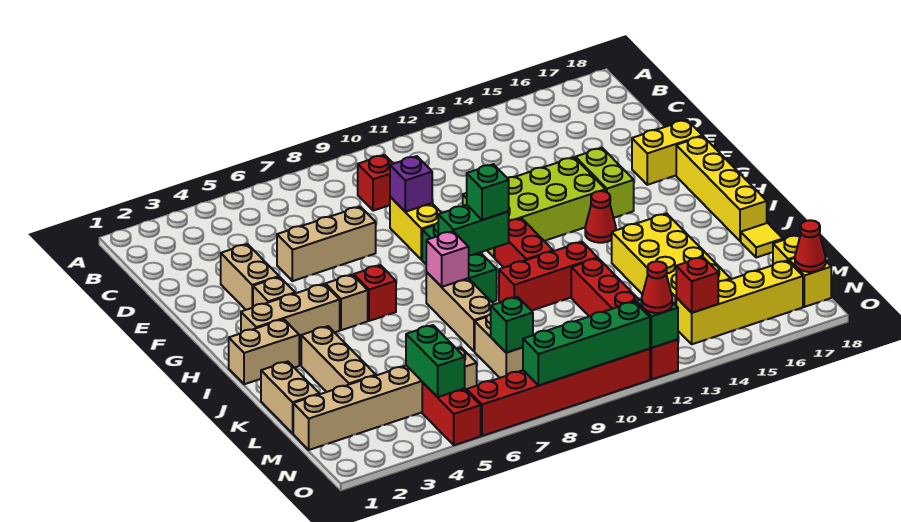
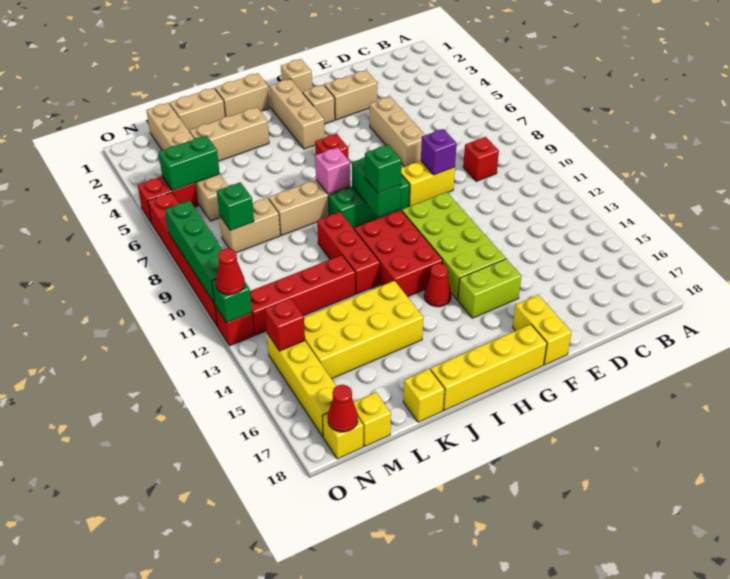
tan 1x1 brick [326,275,368,330] -> tan 1x1 brick moved to [281,59,312,93]
red 1x2 brick [495,218,553,267] -> red 2x3 brick [354,210,443,297]
tan 1x2 brick [229,319,299,384] -> tan 1x2 brick turned to [215,73,270,117]
yellow 1x1 tile [741,223,783,258] -> yellow 1x1 brick [403,369,445,422]

